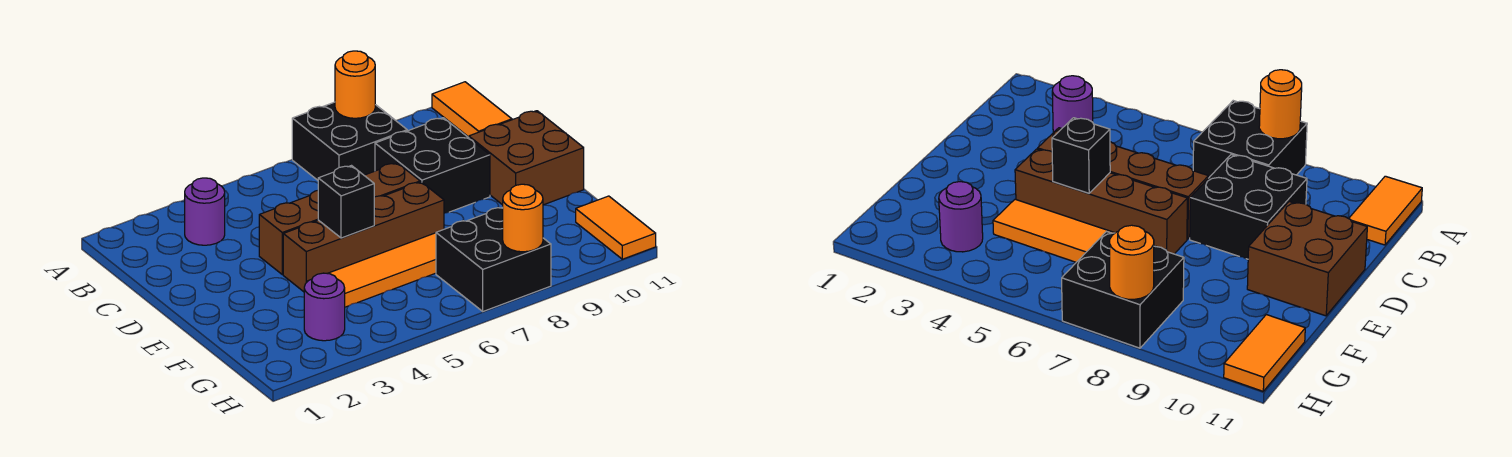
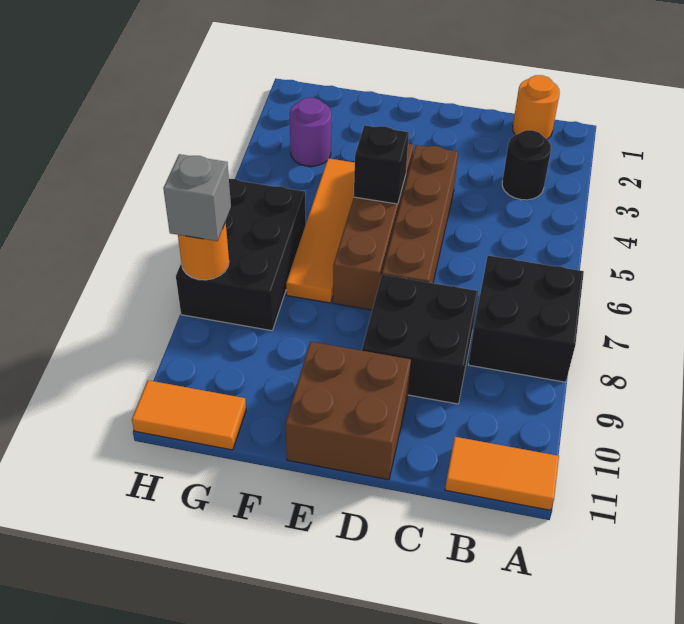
orange 1x1 round brick [335,51,375,118] -> orange 1x1 round brick moved to [513,75,560,139]
purple 1x1 round brick [185,178,225,245] -> black 1x1 round brick [502,130,551,200]
black 2x2 brick [436,207,551,311] -> black 2x3 brick [176,179,306,331]
none -> grey 1x1 brick [163,154,231,241]

